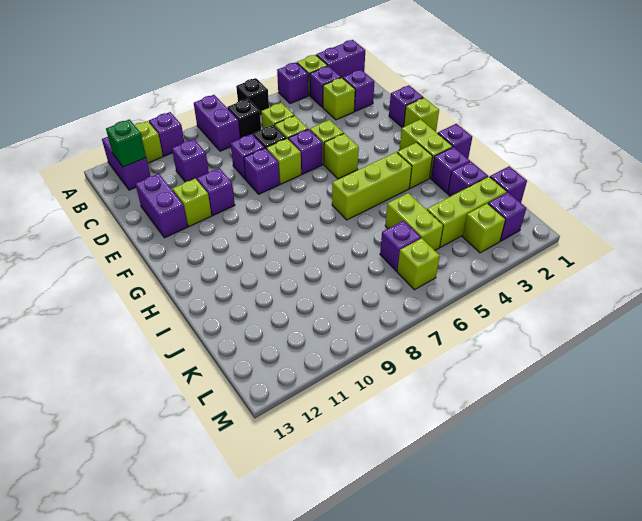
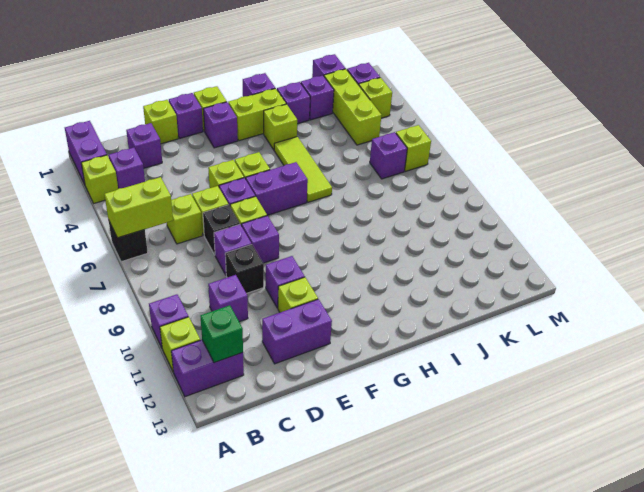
purple 1x1 brick [277,62,309,104] -> purple 1x1 brick moved to [203,102,238,148]
purple 1x2 brick [194,95,240,151] -> purple 1x2 brick moved to [246,162,308,215]
black 1x1 brick [227,99,261,138] -> black 1x1 brick moved to [225,245,264,293]
lime 1x1 brick [323,78,355,120] -> lime 1x1 brick moved to [143,100,178,144]
lime 1x3 brick [332,152,412,220] -> lime 1x3 tile [274,137,332,202]
lime 1x2 brick [385,193,443,250] -> lime 1x2 brick moved to [104,177,173,238]

